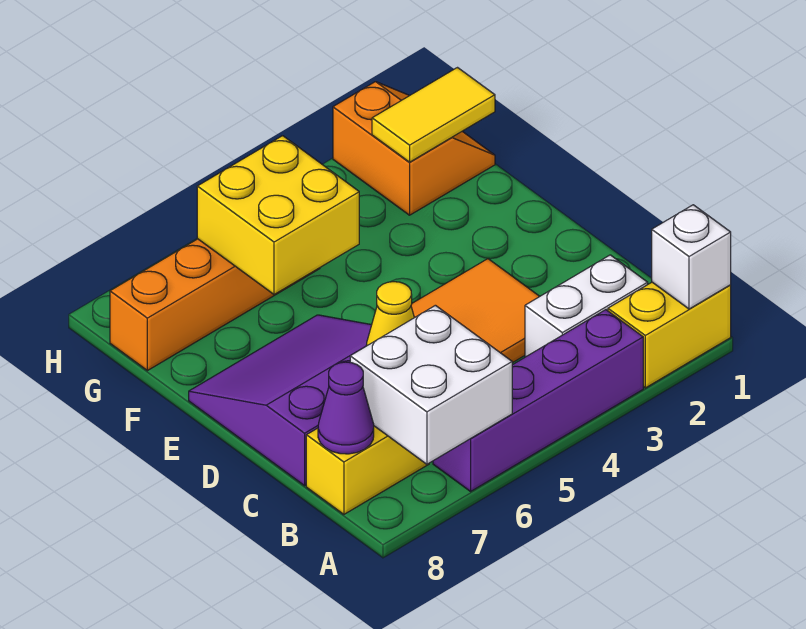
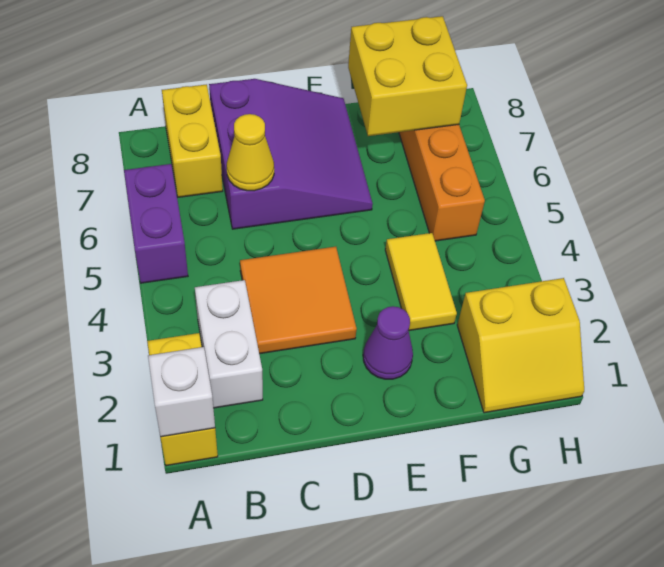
purple 1x4 brick [433,310,643,491] -> purple 1x2 brick [124,164,188,283]
white 2x2 brick [350,305,512,464] -> none
purple 1x1 cone [318,362,374,454] -> purple 1x1 cone moved to [363,306,413,379]
yellow 2x2 brick [197,136,359,294] -> yellow 2x2 brick moved to [348,16,467,136]
orange 2x2 slope [333,82,495,215] -> yellow 2x2 slope [457,278,584,413]
yellow 1x2 tile [372,68,495,162] -> yellow 1x2 tile moved to [385,233,457,331]

